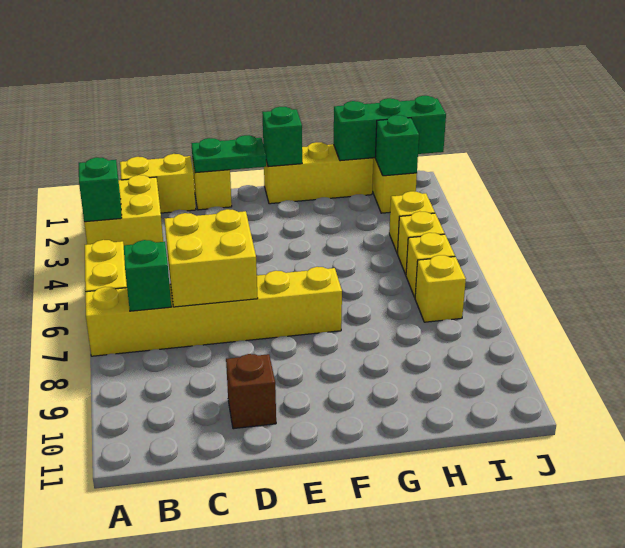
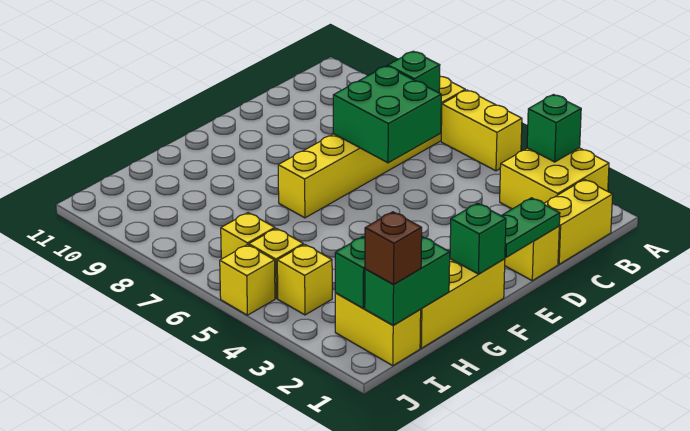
yellow 2x2 brick [165,209,258,307] -> green 2x2 brick [333,66,441,163]
brown 1x1 brick [226,354,276,429] -> brown 1x1 brick moved to [365,212,422,284]
green 1x3 brick [334,96,446,161] -> green 1x2 brick [365,237,450,325]
yellow 1x1 brick [415,255,466,322] -> yellow 1x1 brick moved to [220,245,275,315]

